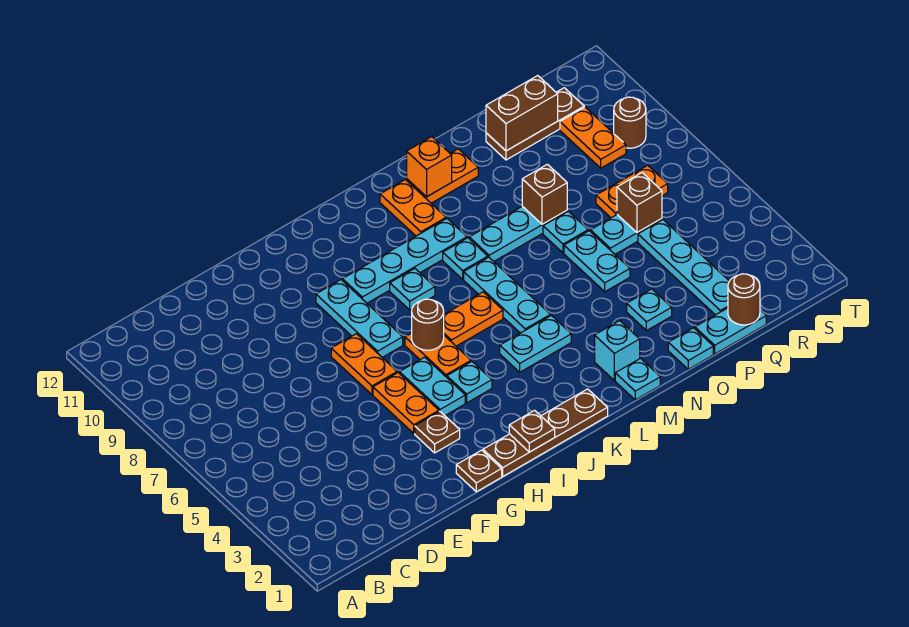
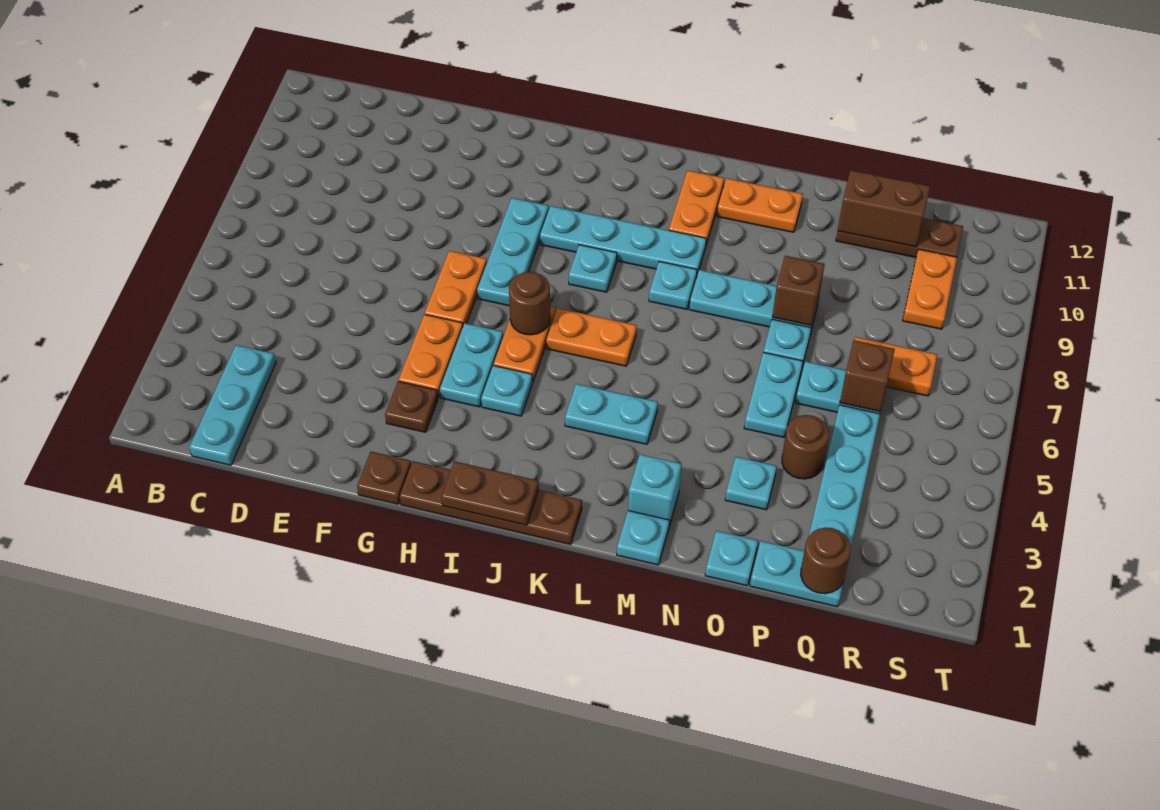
brown 1x1 plate [509,410,555,452] -> brown 1x2 plate [441,461,539,525]
cyan 1x3 plate [464,257,550,333] -> cyan 1x3 plate moved to [189,345,276,465]
orange 1x1 brick [407,137,452,197] -> none
brown 1x1 round brick [614,97,646,148] -> brown 1x1 round brick moved to [782,415,829,479]

